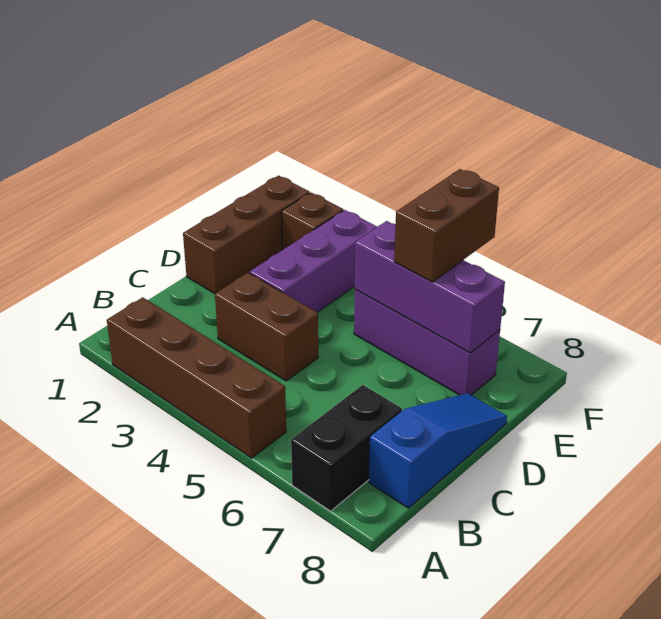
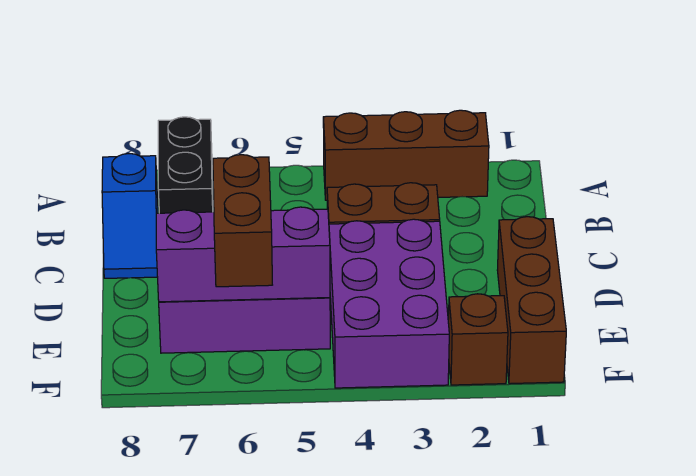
brown 1x4 brick [107,297,286,458] -> brown 1x3 brick [323,110,489,200]
blue 1x3 slope [369,393,507,508] -> blue 1x2 slope [102,154,158,278]
purple 1x3 brick [250,210,377,312] -> purple 2x3 brick [329,219,449,388]

